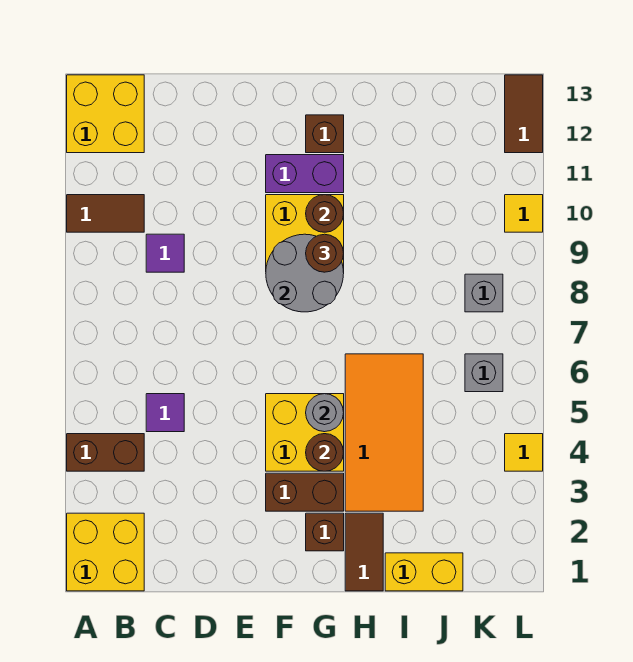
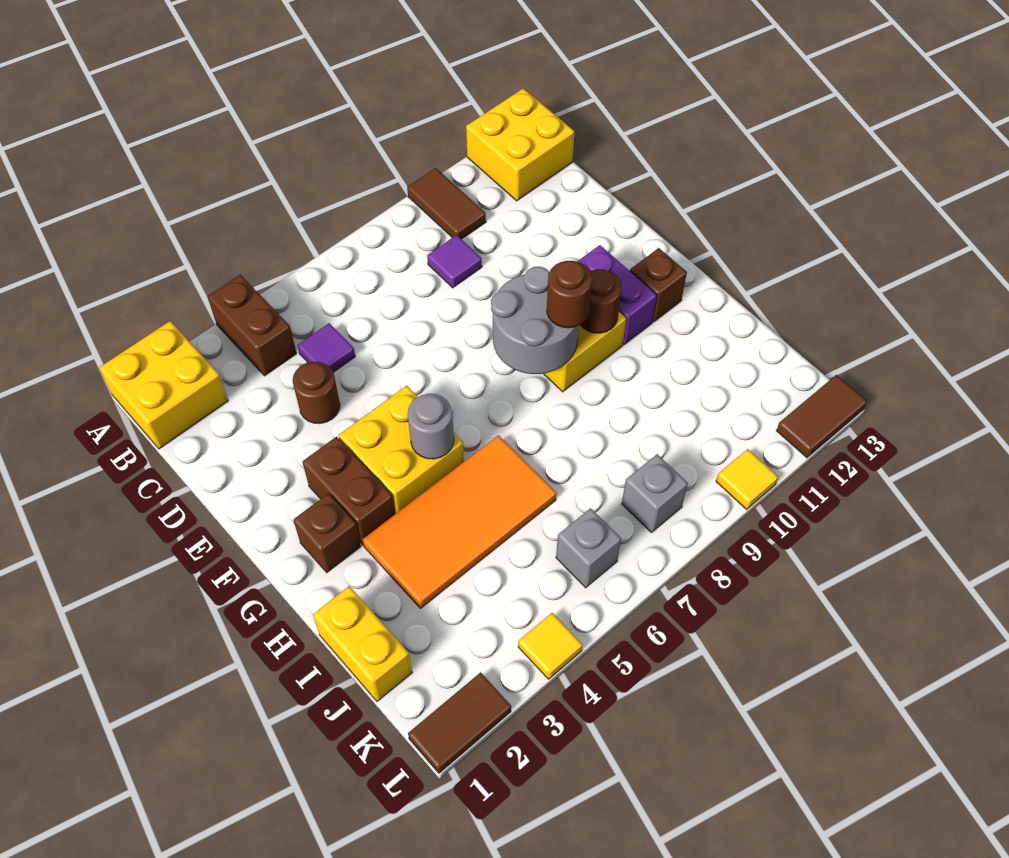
brown 1x1 round brick [306,434,344,471] -> brown 1x1 round brick moved to [293,362,340,424]
brown 1x2 tile [345,513,383,591] -> brown 1x2 tile moved to [408,672,511,773]

